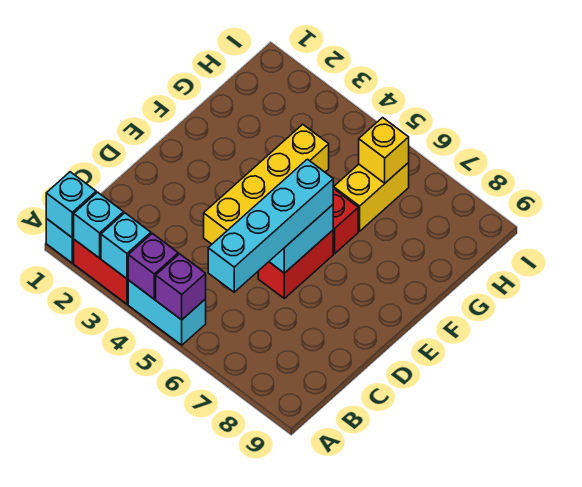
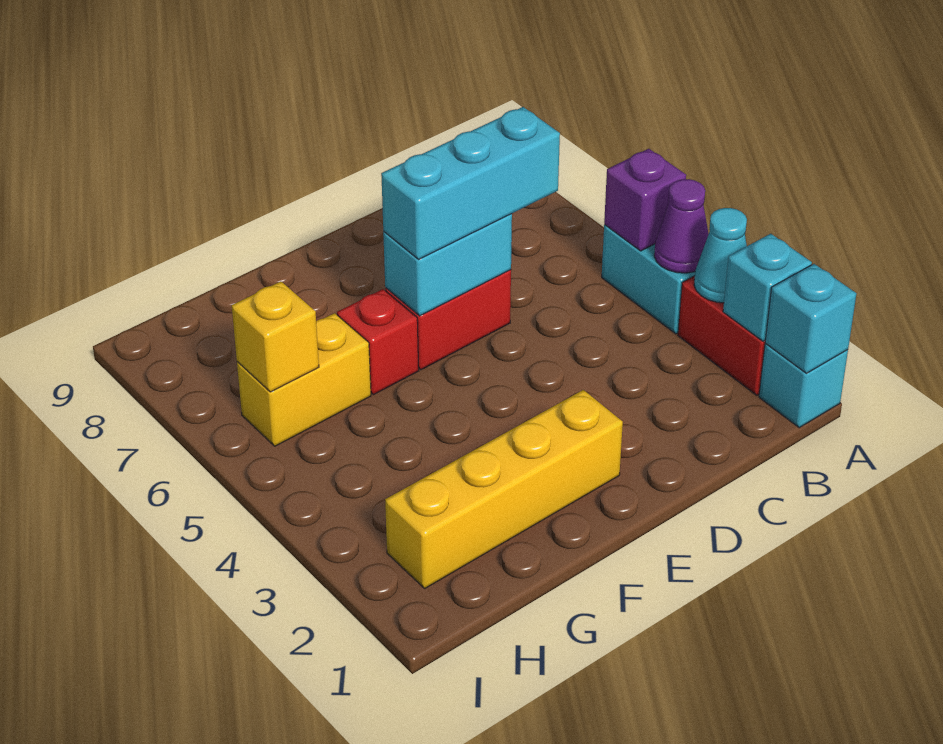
cyan 1x1 brick [101,213,151,279] -> cyan 1x1 cone [694,208,747,303]
purple 1x1 brick [128,233,178,299] -> purple 1x1 cone [654,179,709,273]
cyan 1x4 brick [208,159,334,292] -> cyan 1x3 brick [381,107,560,259]
yellow 1x4 brick [204,124,329,244] -> yellow 1x4 brick moved to [385,390,623,588]

